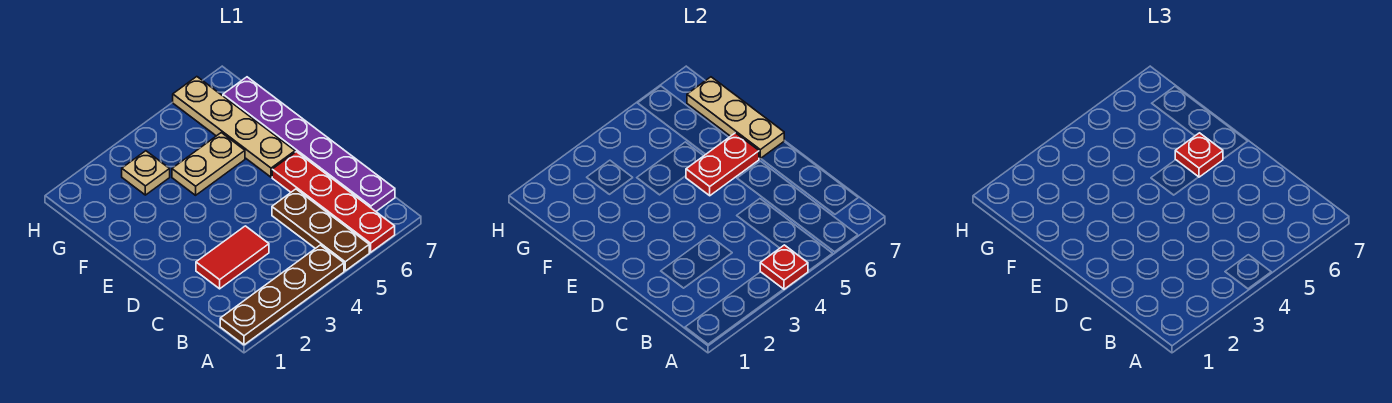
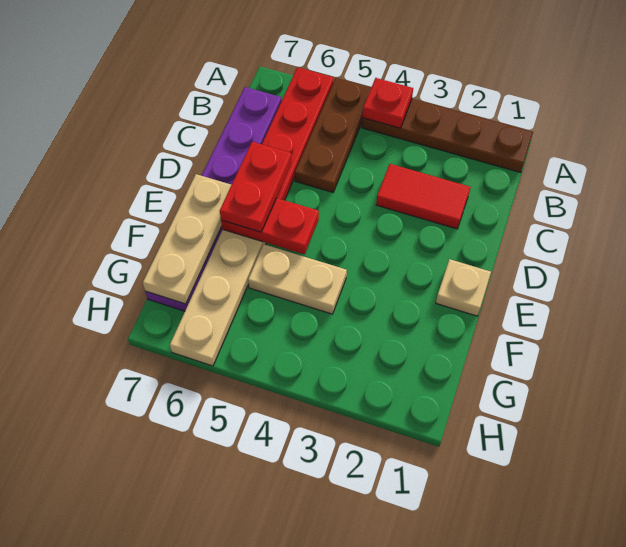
red 1x1 plate [1175,133,1223,177] -> red 1x2 plate [220,142,292,232]
tan 1x1 plate [122,151,170,195] -> tan 1x1 plate moved to [436,259,491,316]

